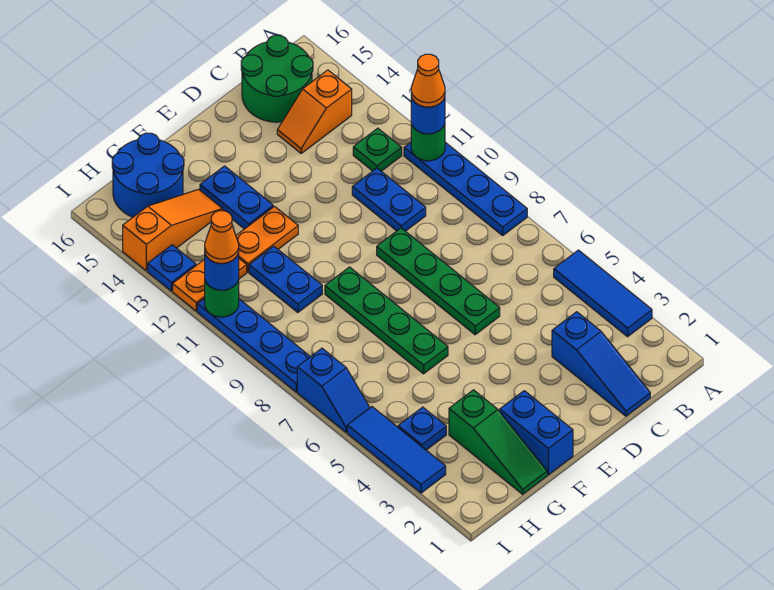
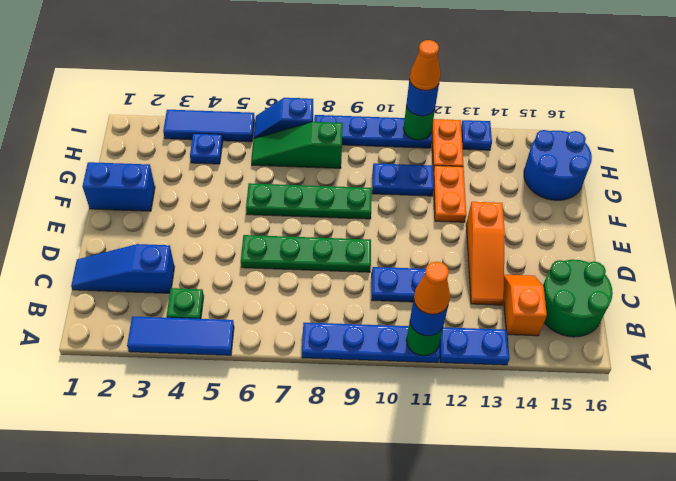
green 1x1 plate [353,128,402,171] -> green 1x1 plate moved to [167,288,204,319]
blue 1x2 plate [200,166,273,229] -> blue 1x2 plate moved to [439,327,510,365]
green 1x3 slope [449,390,547,494] -> green 1x3 slope moved to [251,122,343,168]
orange 1x3 slope [123,189,223,271] -> orange 1x3 slope moved to [466,202,505,305]

